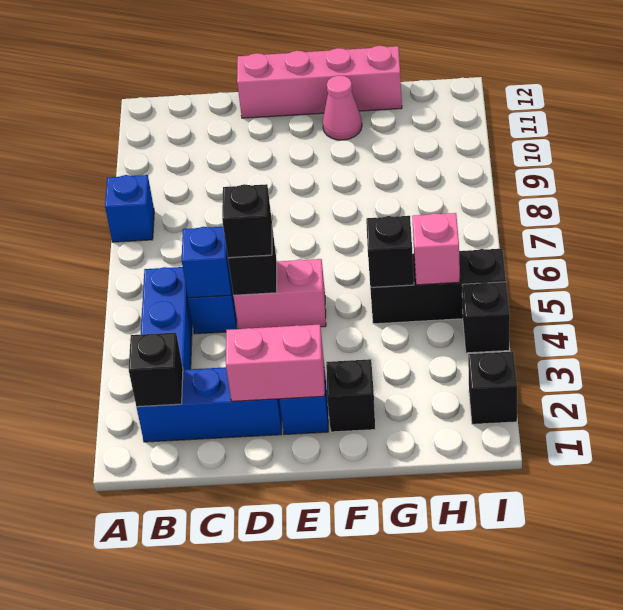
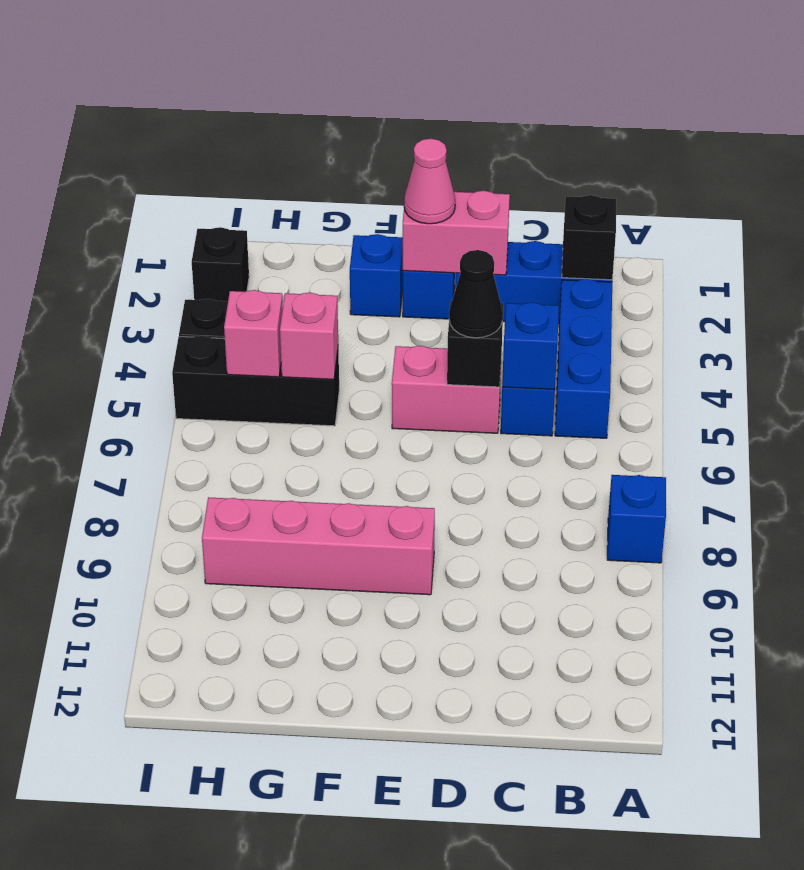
black 1x1 brick [222,184,272,258] -> black 1x1 cone [449,250,503,338]
pink 1x4 brick [237,46,402,118] -> pink 1x4 brick moved to [202,497,435,595]
black 1x1 brick [326,359,375,432] -> blue 1x1 brick [350,234,403,317]
pink 1x1 cone [323,75,362,140] -> pink 1x1 cone moved to [404,139,455,224]
black 1x1 brick [366,216,414,287] -> pink 1x1 brick [280,293,338,379]

